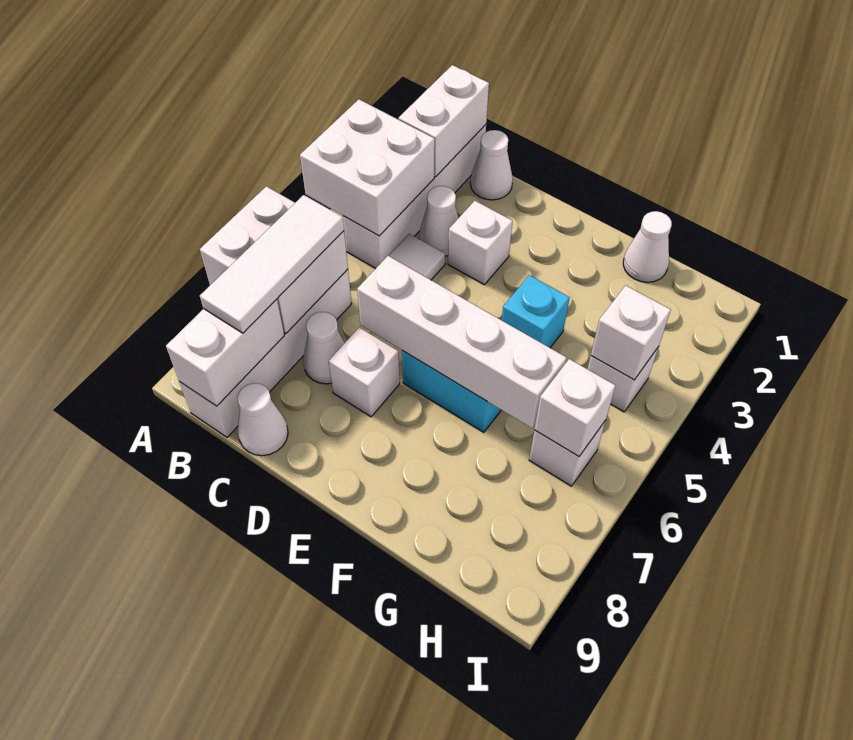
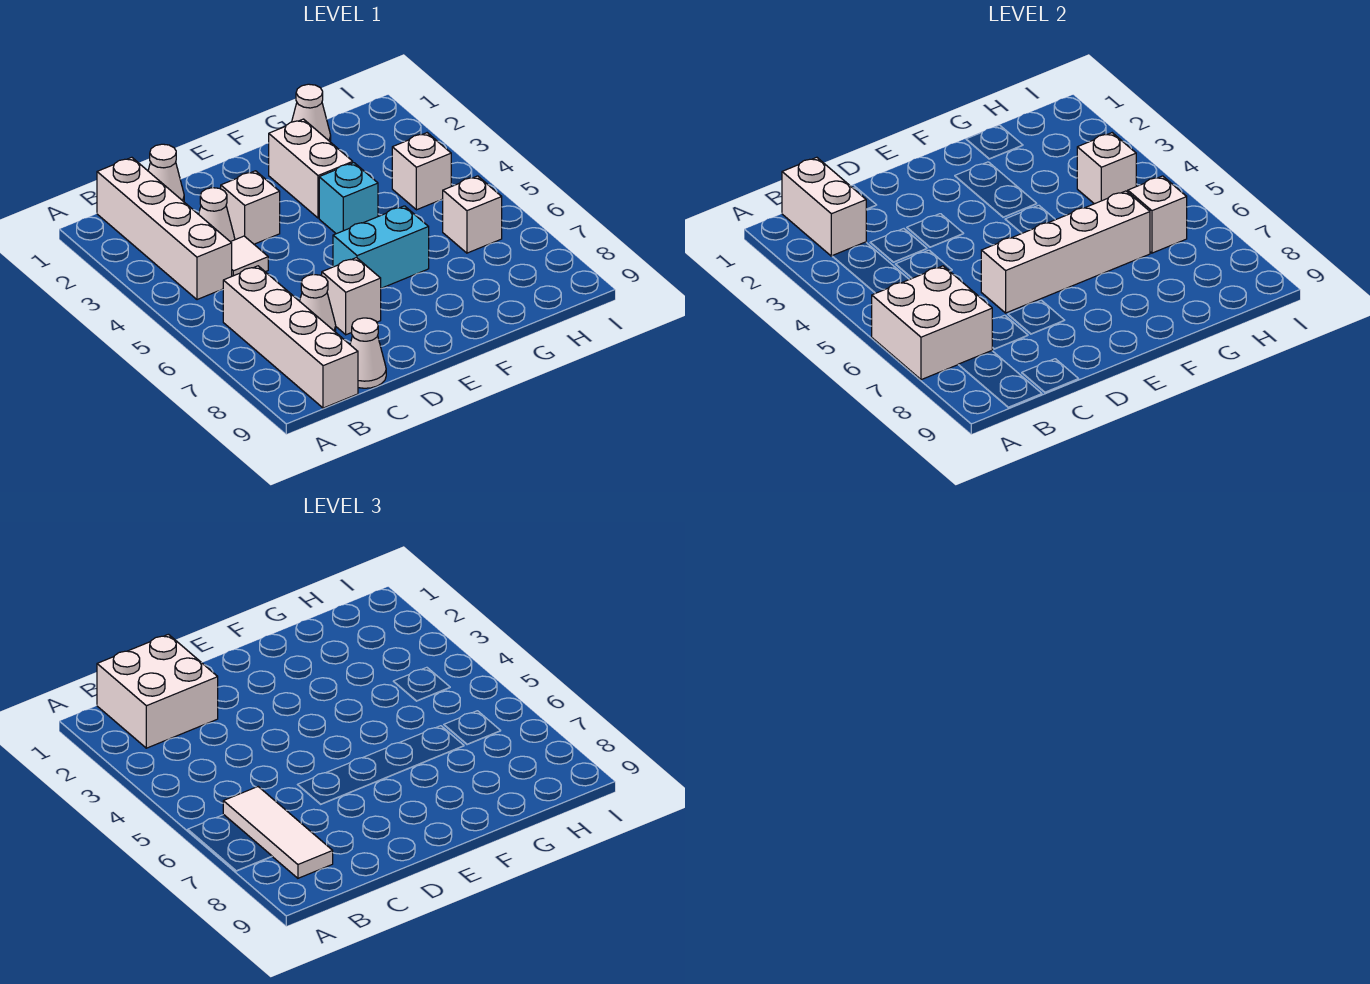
white 2x2 brick [300,99,435,236] -> white 2x2 brick moved to [97,634,218,748]
white 1x2 brick [166,299,284,406] -> white 1x2 brick moved to [269,119,353,218]

